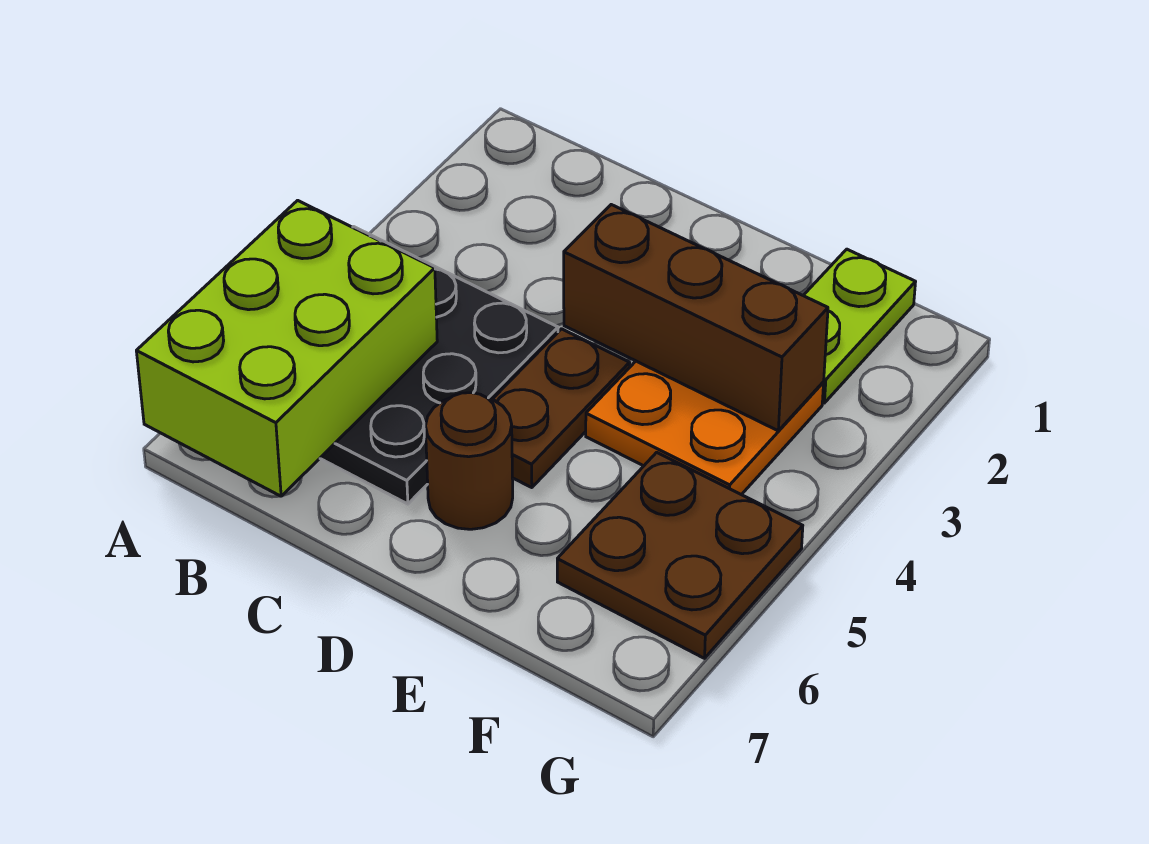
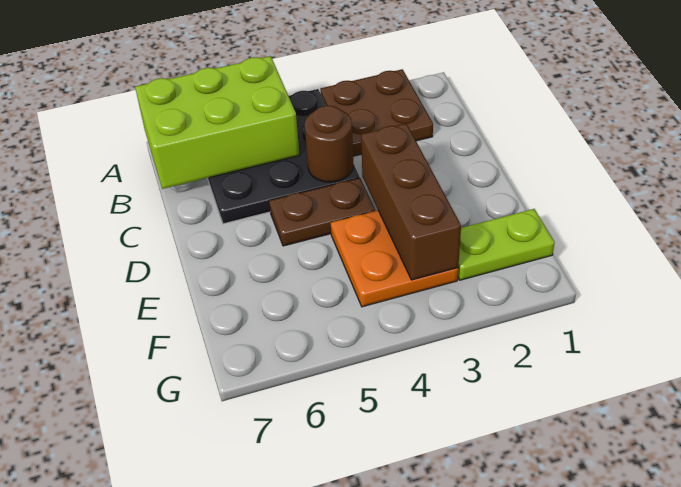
brown 1x1 round brick [426,393,513,529] -> brown 1x1 round brick moved to [305,106,353,182]
brown 2x2 plate [557,452,803,658] -> brown 2x2 plate moved to [320,69,433,156]

